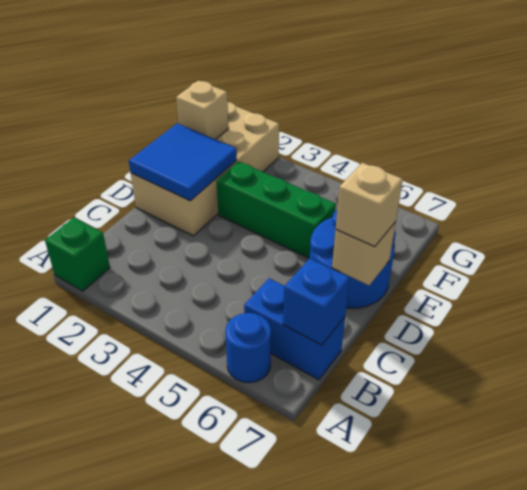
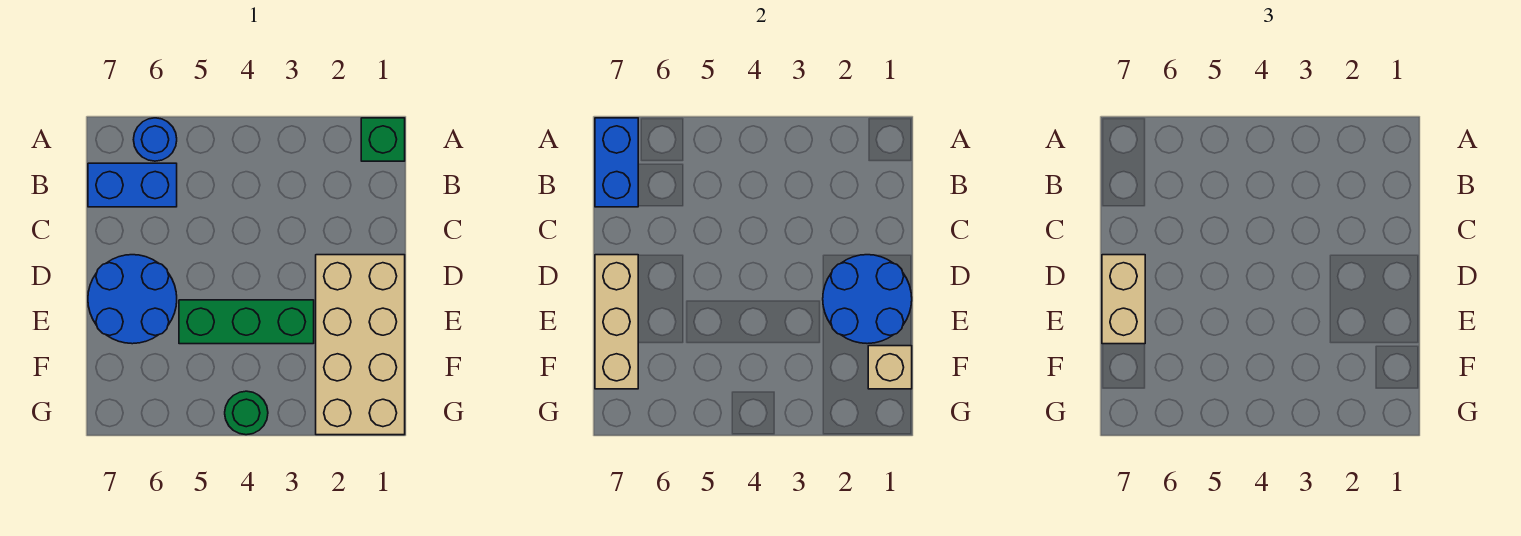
blue 1x1 brick [283,258,350,345] -> blue 1x2 brick [595,118,638,207]
blue 2x2 tile [129,123,237,201] -> blue 2x2 round brick [823,255,912,344]
tan 1x1 brick [332,222,396,285] -> tan 1x3 brick [595,255,638,389]
tan 1x1 brick [336,163,403,247] -> tan 1x2 brick [1102,255,1145,344]
none -> green 1x1 round brick [225,391,268,435]

